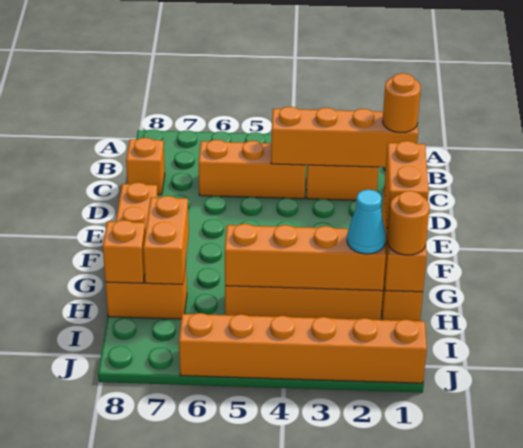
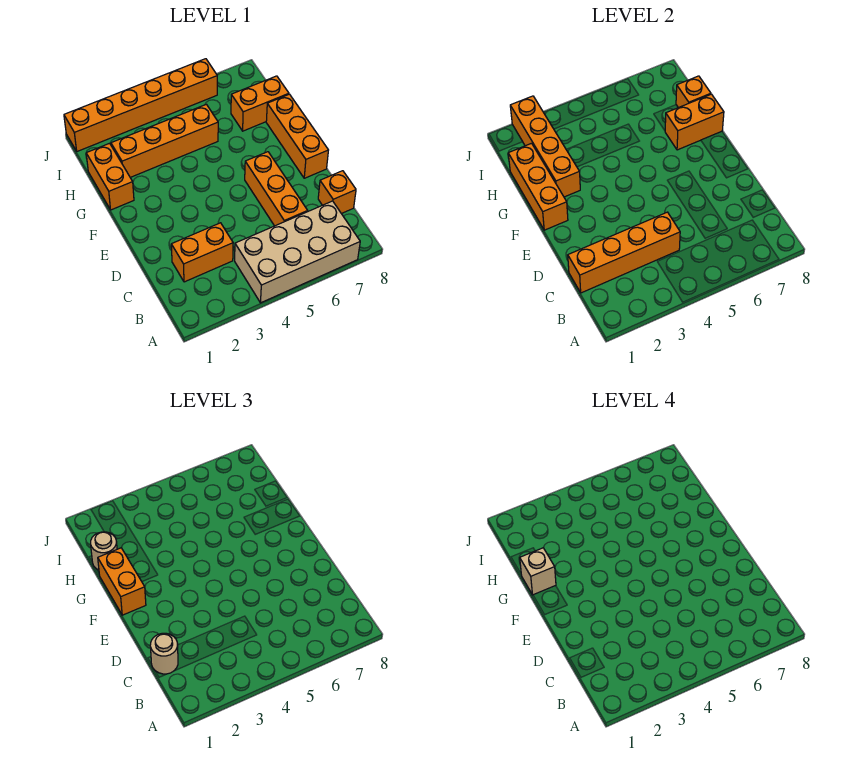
none -> tan 2x4 brick [235,201,360,303]
orange 1x1 round brick [383,73,421,133] -> tan 1x1 round brick [150,633,178,674]
orange 1x3 brick [199,140,306,199] -> orange 1x3 brick turned to [245,152,308,226]
none -> tan 1x1 brick [520,548,556,595]
orange 1x2 brick [143,196,189,284] -> orange 1x2 brick turned to [665,94,724,150]
orange 1x1 round brick [387,191,430,255] -> tan 1x1 round brick [91,532,117,570]
orange 1x4 brick [225,224,386,291] -> orange 1x4 brick turned to [510,96,580,197]
cyan 1x1 cone [347,190,386,254] -> none

